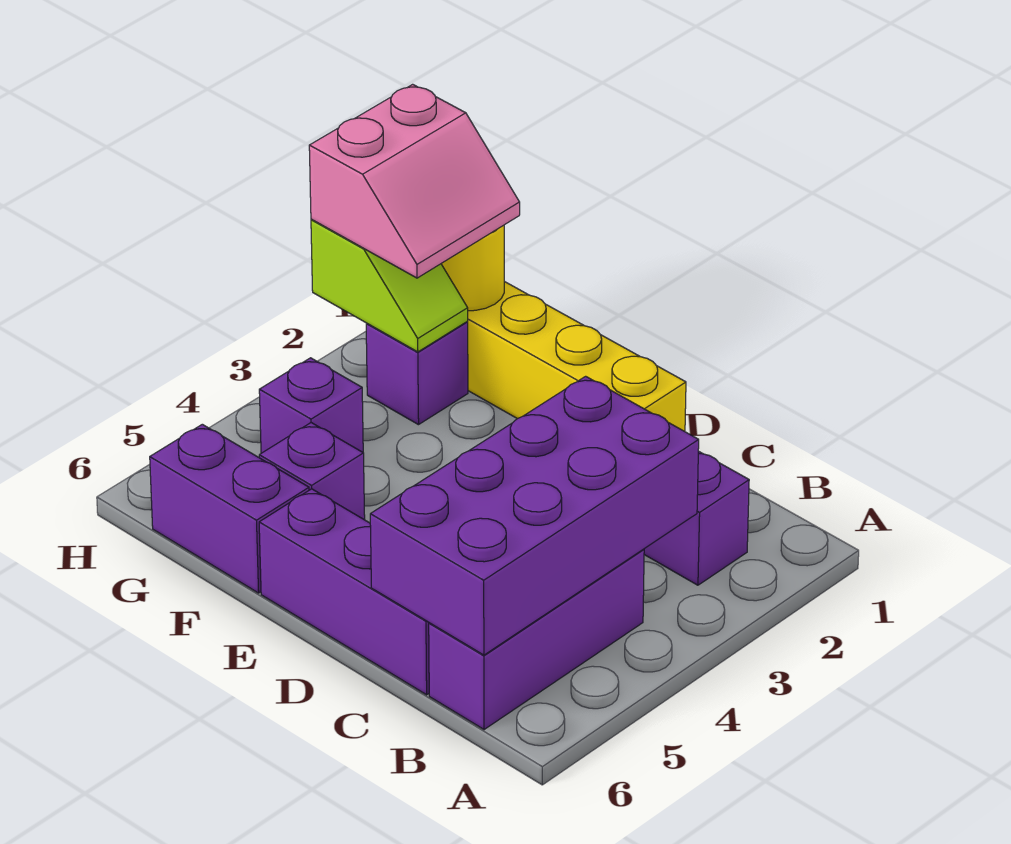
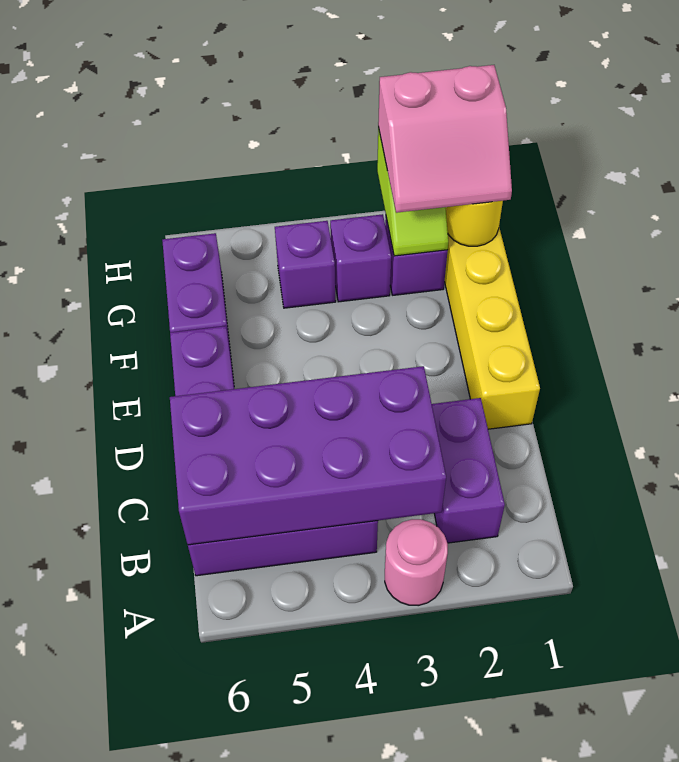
none -> pink 1x1 round brick [385,519,448,606]
purple 1x1 brick [259,423,365,520] -> purple 1x1 brick moved to [330,214,391,302]

